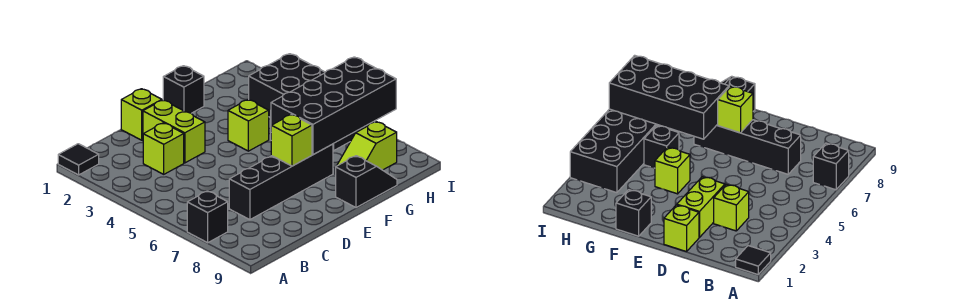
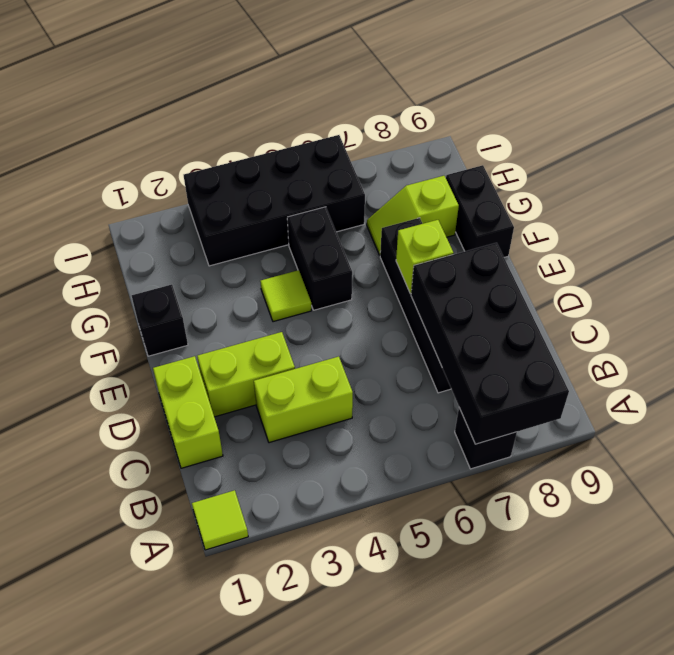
black 1x1 tile [58,144,99,175] -> lime 1x1 tile [192,490,248,550]
lime 1x1 brick [143,123,184,174] -> lime 1x2 brick [254,357,353,443]
lime 1x1 brick [121,89,162,140] -> lime 1x2 brick [153,356,223,468]
lime 1x1 brick [228,99,269,151] -> lime 1x1 tile [260,270,311,322]
black 2x4 brick [271,57,396,155] -> black 2x4 brick moved to [411,243,569,444]
black 1x2 slope [336,156,397,208] -> black 1x2 brick [446,165,514,257]
black 1x1 brick [644,125,679,168] -> black 1x2 brick [287,207,352,310]
lime 1x2 slope [335,122,397,174] -> lime 1x2 slope turned to [367,176,459,255]

